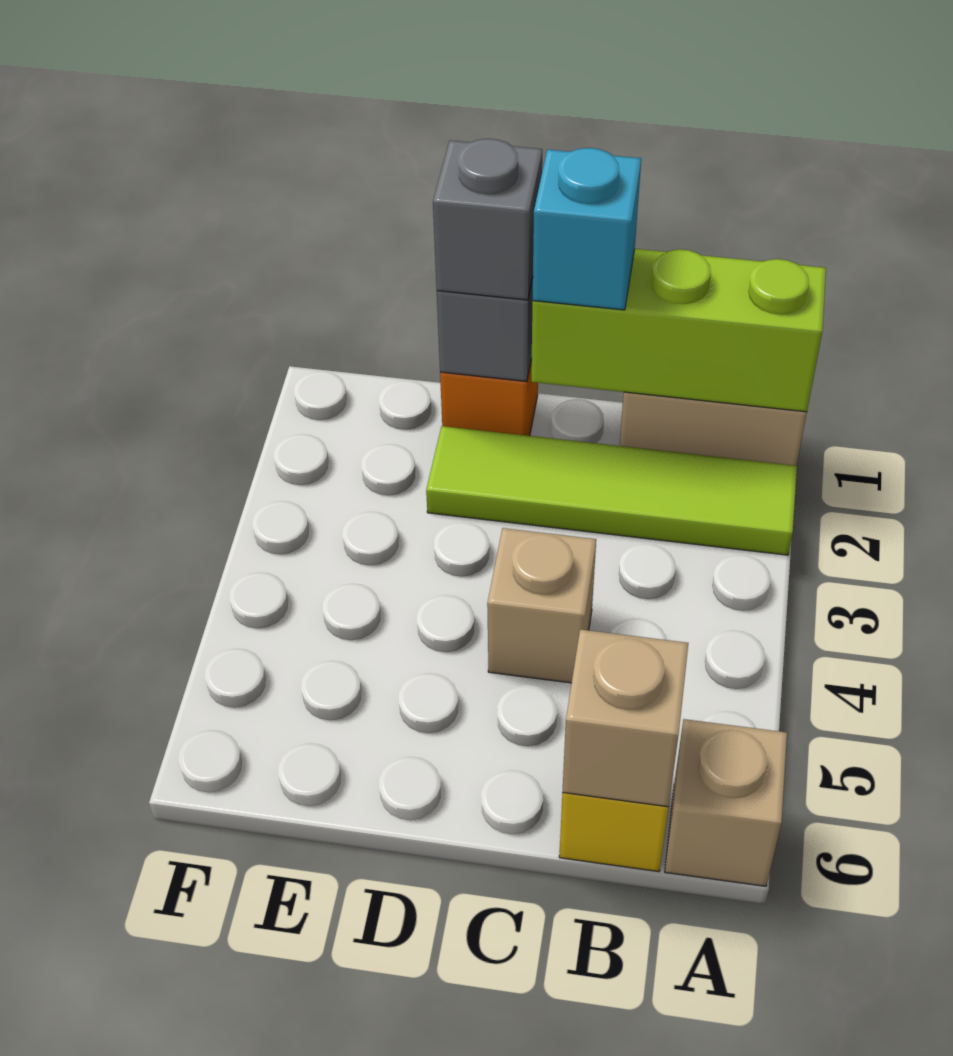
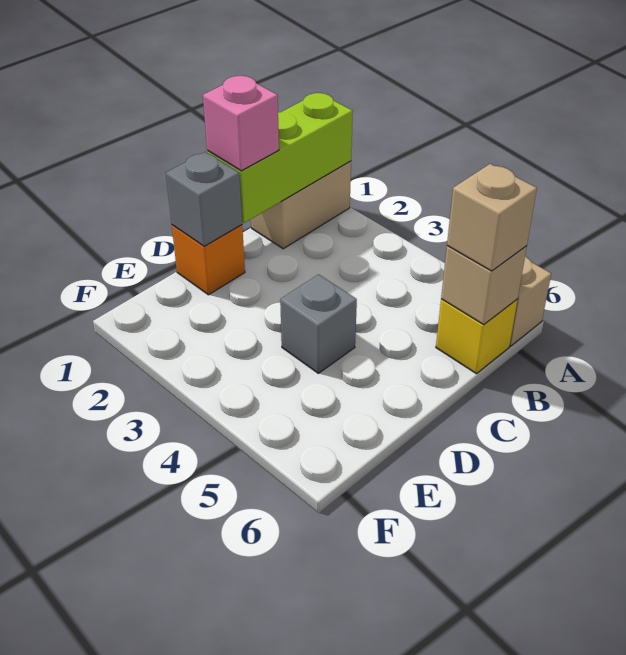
lime 1x4 tile [426,426,797,555] -> none
cyan 1x1 brick [532,148,641,310] -> pink 1x1 brick [203,76,279,171]
tan 1x1 brick [487,528,596,683] -> tan 1x1 brick moved to [447,164,537,271]
grey 1x1 brick [433,139,542,300] -> grey 1x1 brick moved to [280,274,357,373]

